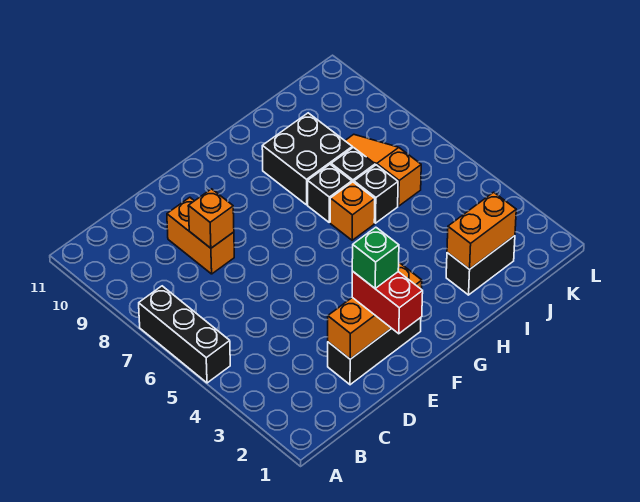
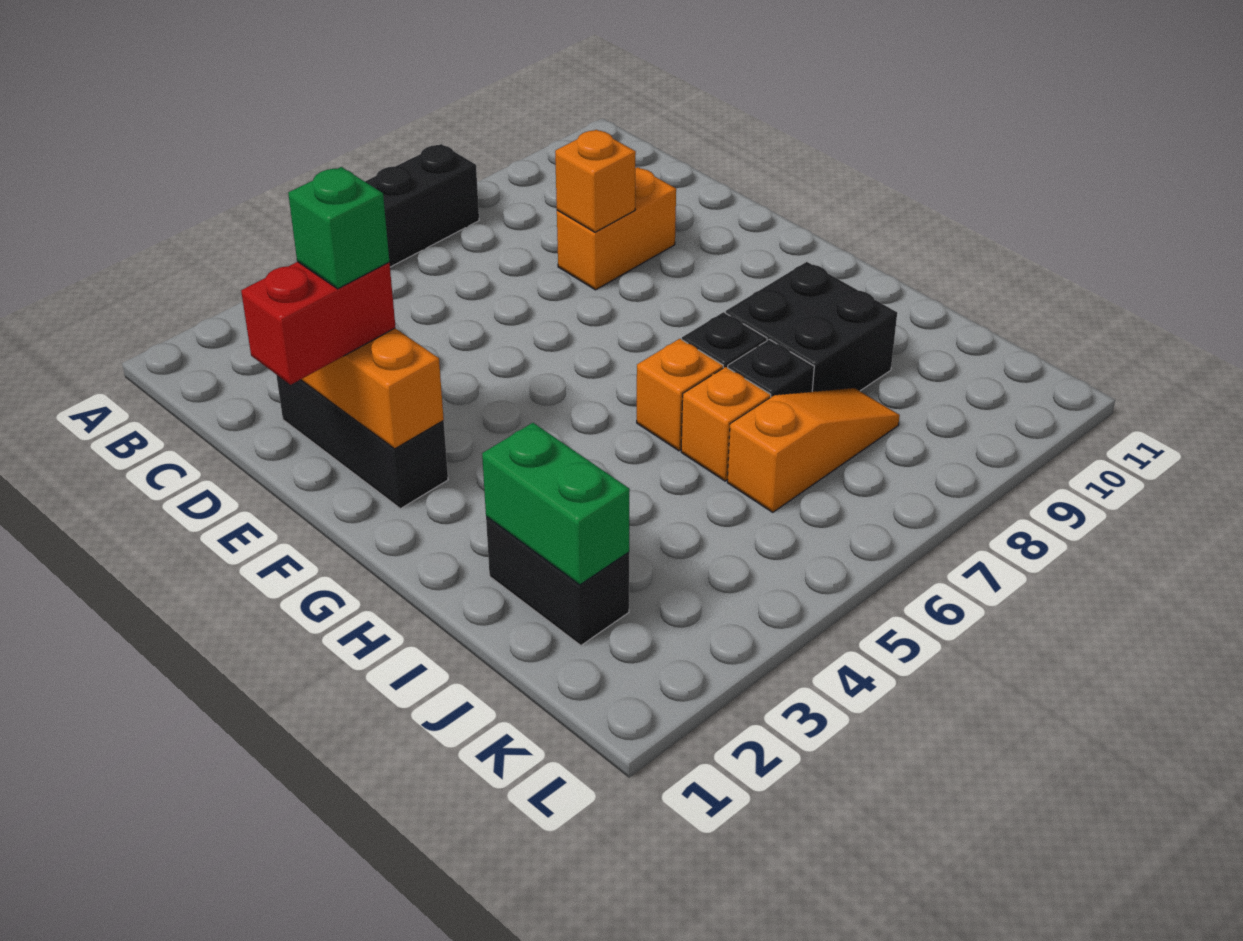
orange 1x2 brick [447,192,516,269] -> green 1x2 brick [482,423,630,585]
black 1x1 brick [354,165,398,223] -> orange 1x1 brick [681,367,771,481]

